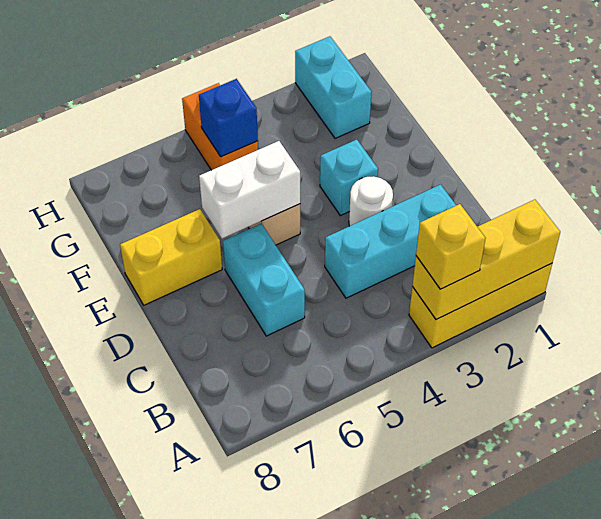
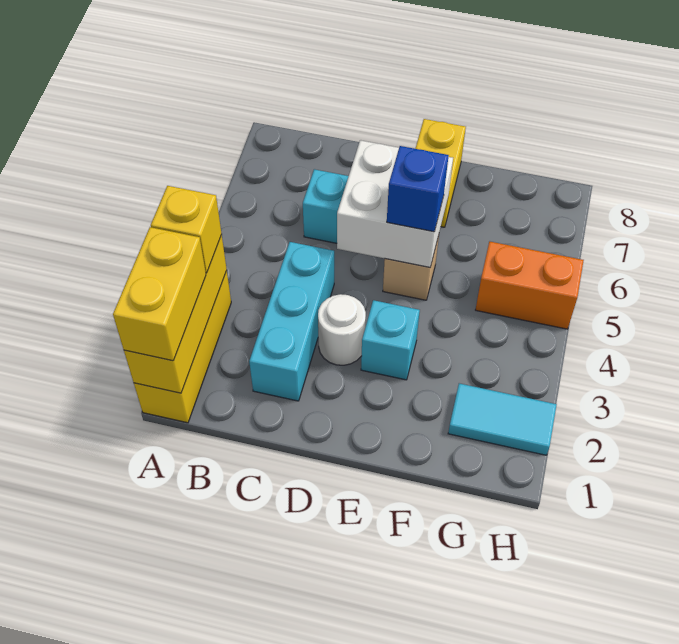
none -> yellow 1x2 brick [113,227,206,361]
white 1x2 brick [199,141,300,239] -> white 2x2 brick [337,140,453,267]
cyan 1x2 brick [295,36,372,138] -> cyan 1x2 tile [448,383,557,455]
blue 1x1 brick [199,79,258,157] -> blue 1x1 brick moved to [387,146,449,232]

